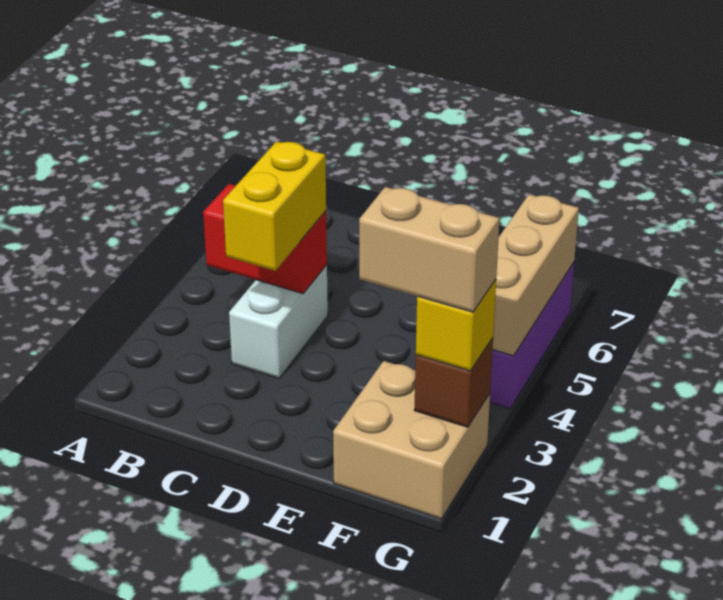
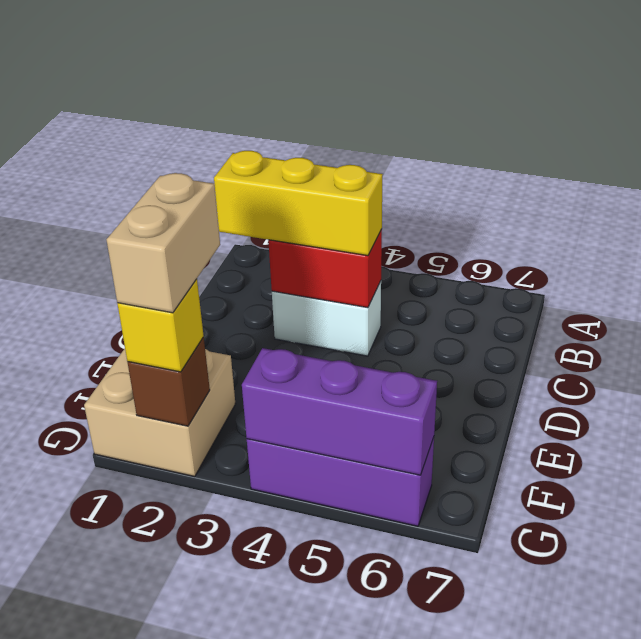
red 1x2 brick [203,184,327,294] -> red 1x2 brick turned to [268,229,382,308]
yellow 1x2 brick [223,141,326,271] -> yellow 1x3 brick [214,151,383,256]
tan 1x3 brick [492,194,579,356] -> purple 1x3 brick [242,348,437,475]

